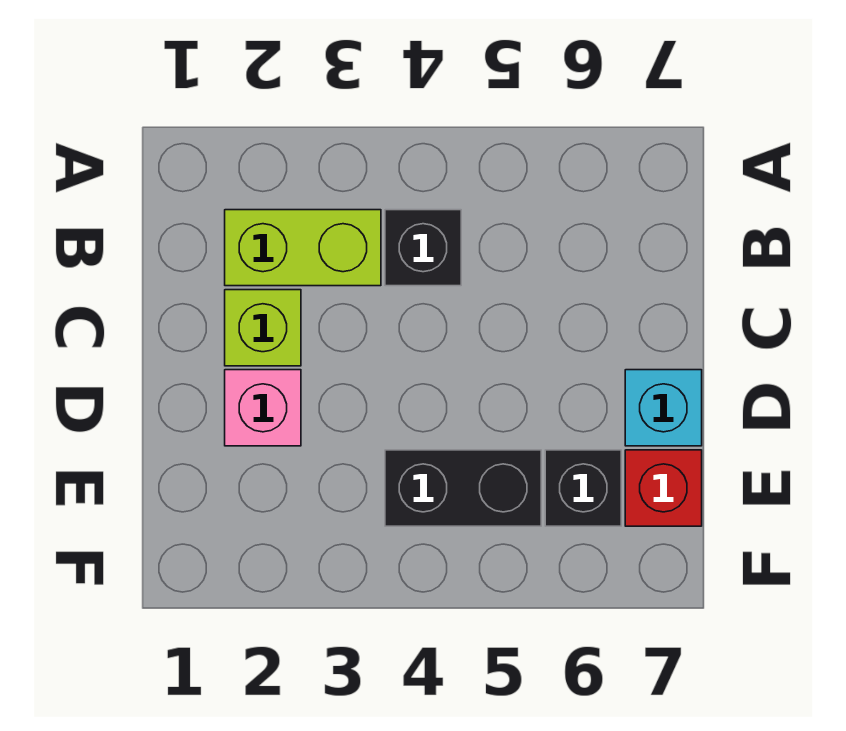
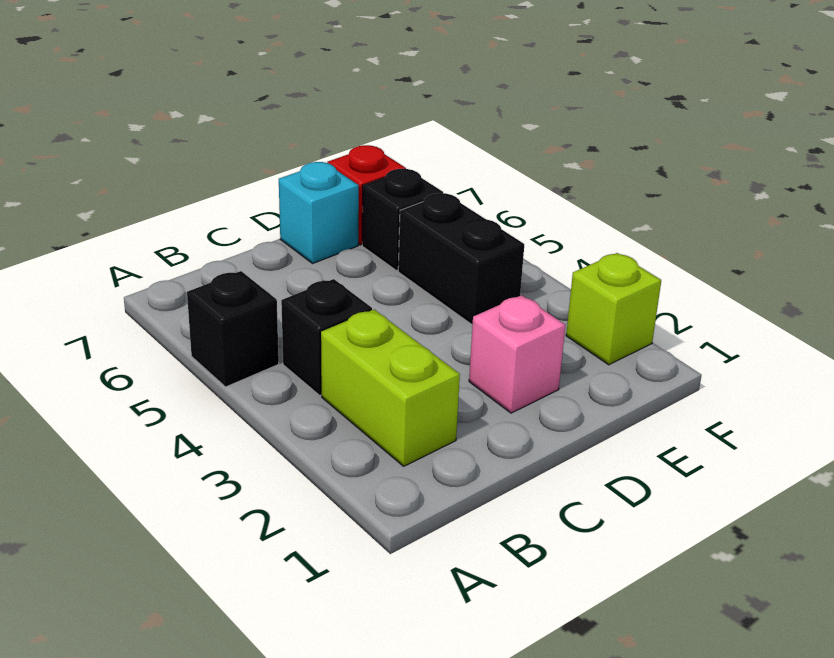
none -> black 1x1 brick [187,271,279,387]
lime 1x1 brick [225,290,301,366] -> lime 1x1 brick moved to [566,253,661,365]

